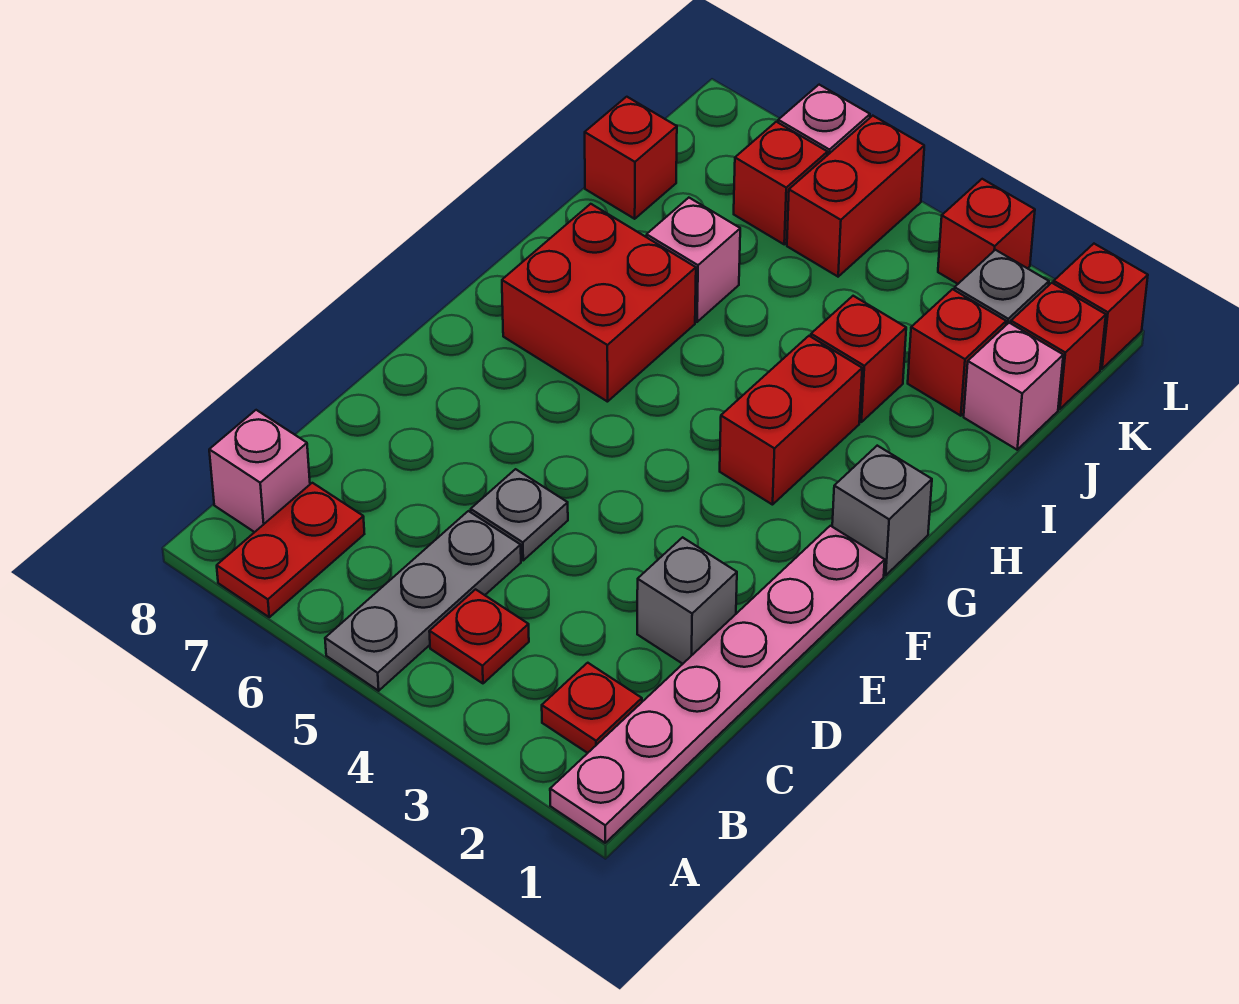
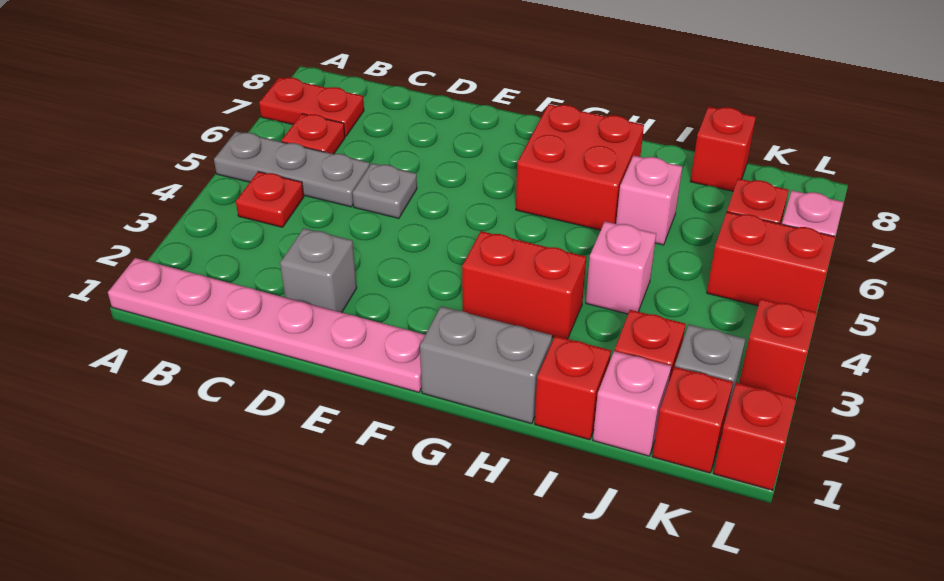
red 1x1 plate [542,663,642,753] -> red 1x1 plate moved to [281,114,345,154]
pink 1x1 brick [209,410,310,532] -> pink 1x1 brick moved to [586,222,656,314]
grey 1x1 brick [832,446,932,575] -> grey 1x2 brick [420,306,552,424]
red 1x1 brick [811,296,906,422] -> red 1x1 brick moved to [535,336,611,440]

